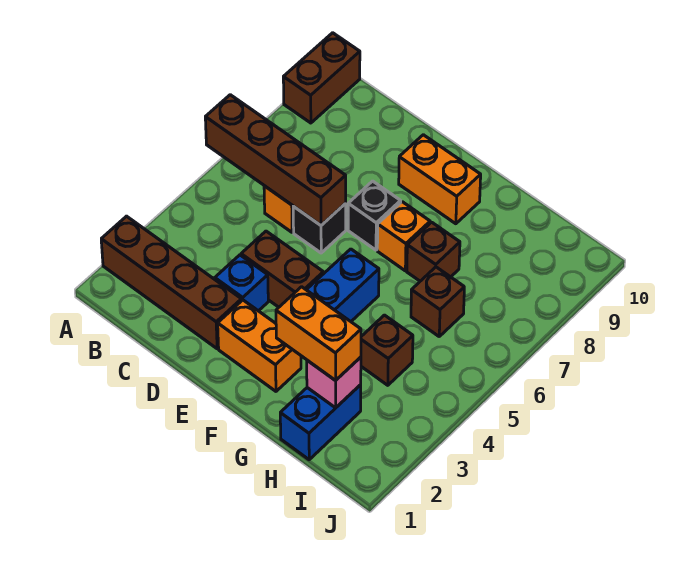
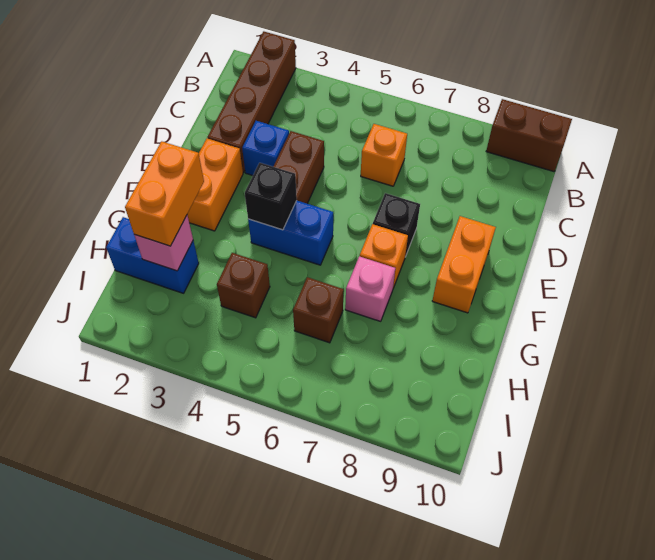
brown 1x4 brick [205,95,346,225] -> none
black 1x1 brick [293,204,346,253] -> black 1x1 brick moved to [245,163,297,230]
brown 1x1 brick [407,222,460,281] -> pink 1x1 brick [345,256,395,321]

